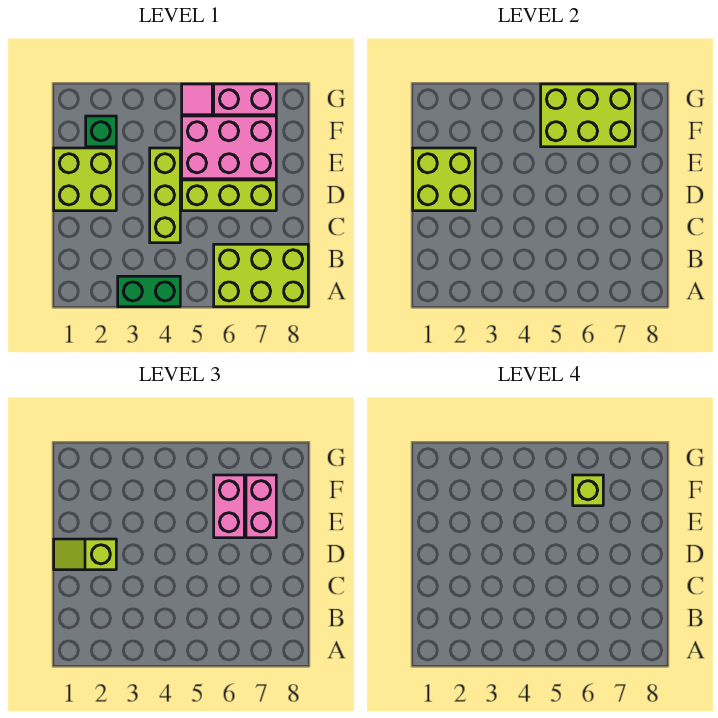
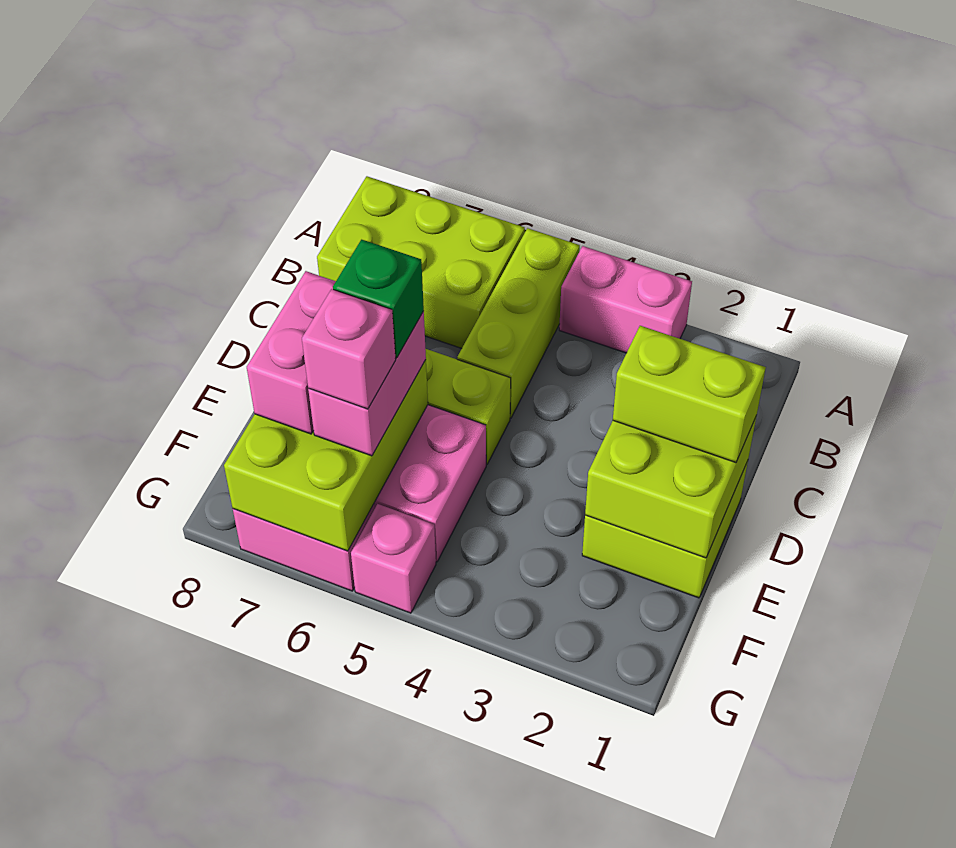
green 1x2 brick [118,276,180,307] -> pink 1x2 brick [559,246,692,353]
lime 1x3 brick [150,148,180,243] -> lime 1x3 brick moved to [457,228,580,418]
lime 1x2 slope [54,539,116,570] -> lime 1x2 brick [613,326,766,463]
green 1x1 brick [86,116,116,147] -> green 1x1 brick moved to [333,240,424,358]
lime 2x3 brick [541,84,635,147] -> lime 2x3 brick turned to [224,360,428,551]
lime 1x1 brick [573,475,603,506] -> pink 1x1 brick [302,289,396,409]
pink 1x1 tile [182,84,212,115] -> pink 1x1 brick [351,504,436,613]

